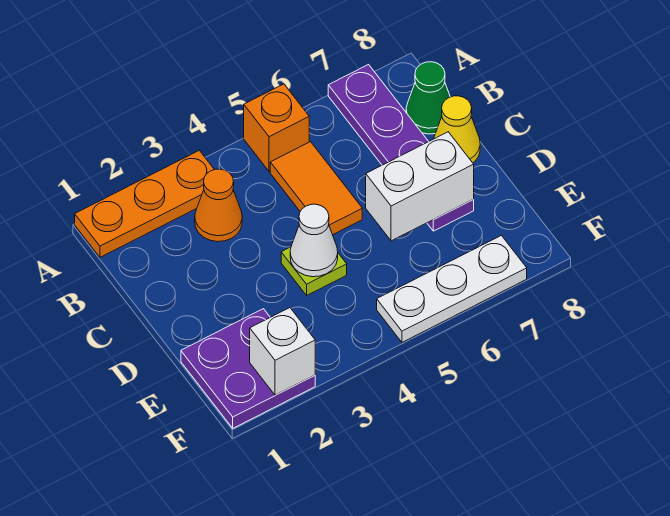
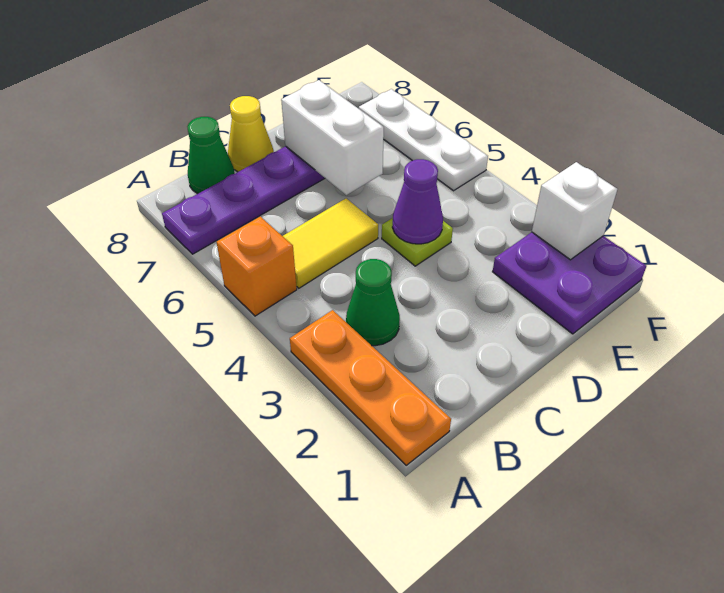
orange 1x1 cone [195,169,242,242] -> green 1x1 cone [346,259,400,346]
orange 1x2 tile [270,142,362,235] -> yellow 1x2 tile [283,199,378,288]
white 1x1 cone [290,204,338,277] -> purple 1x1 cone [392,159,443,244]

